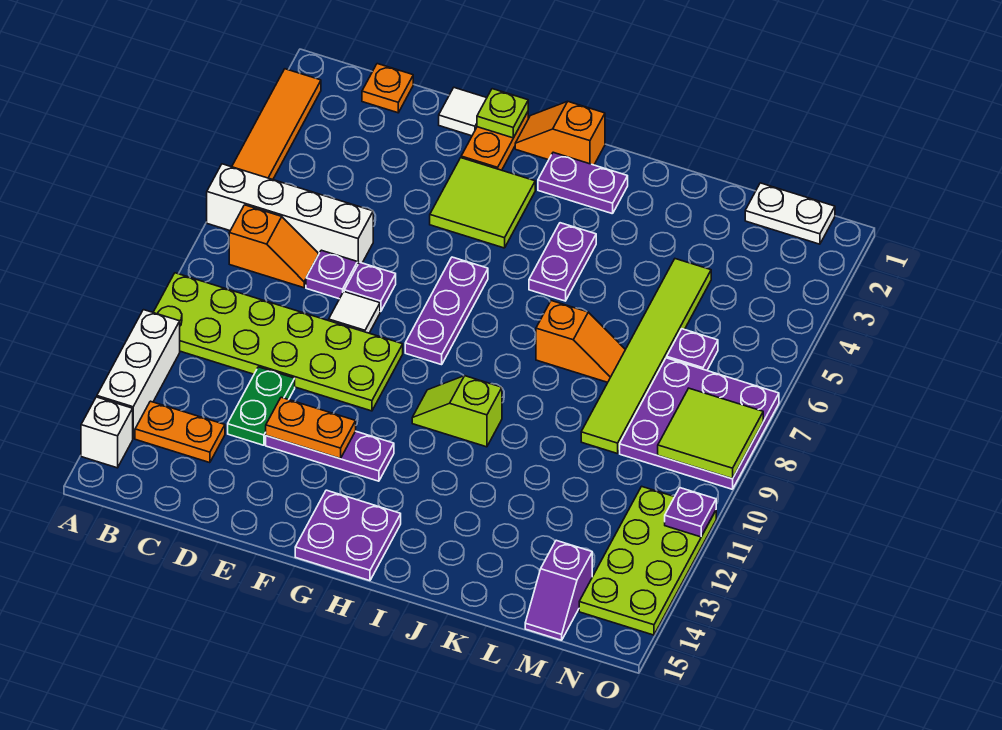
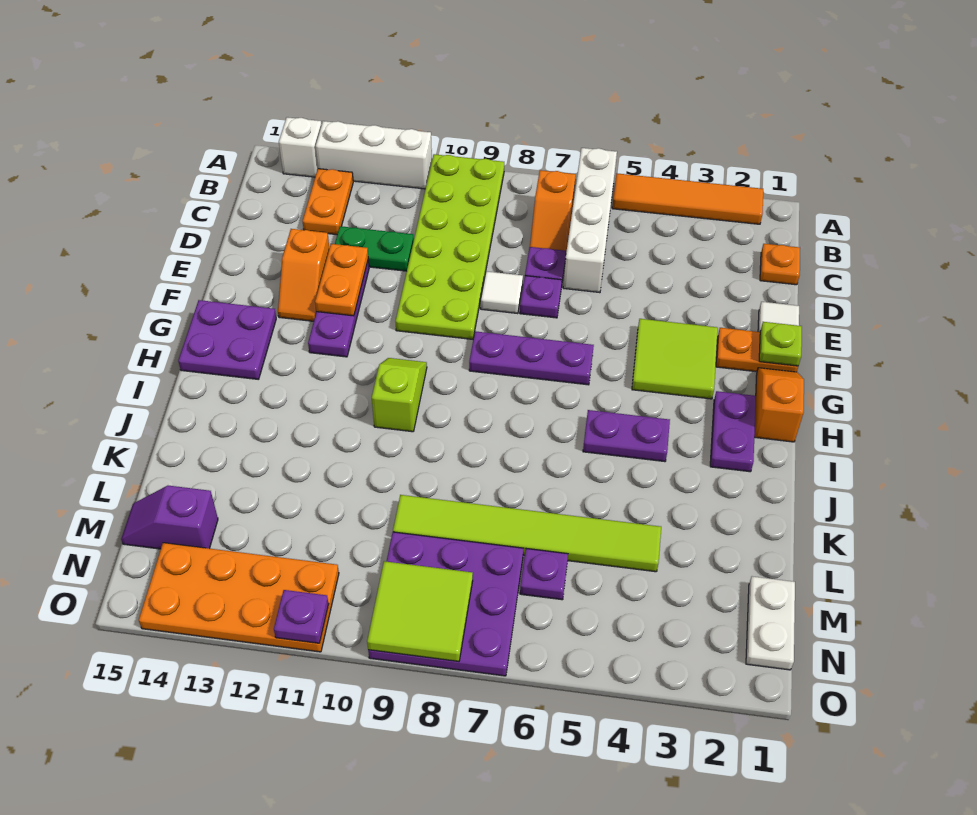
orange 1x2 slope [536,301,625,382] -> orange 1x2 slope moved to [278,229,329,321]
lime 2x4 plate [579,486,716,635] -> orange 2x4 plate [139,543,339,652]

